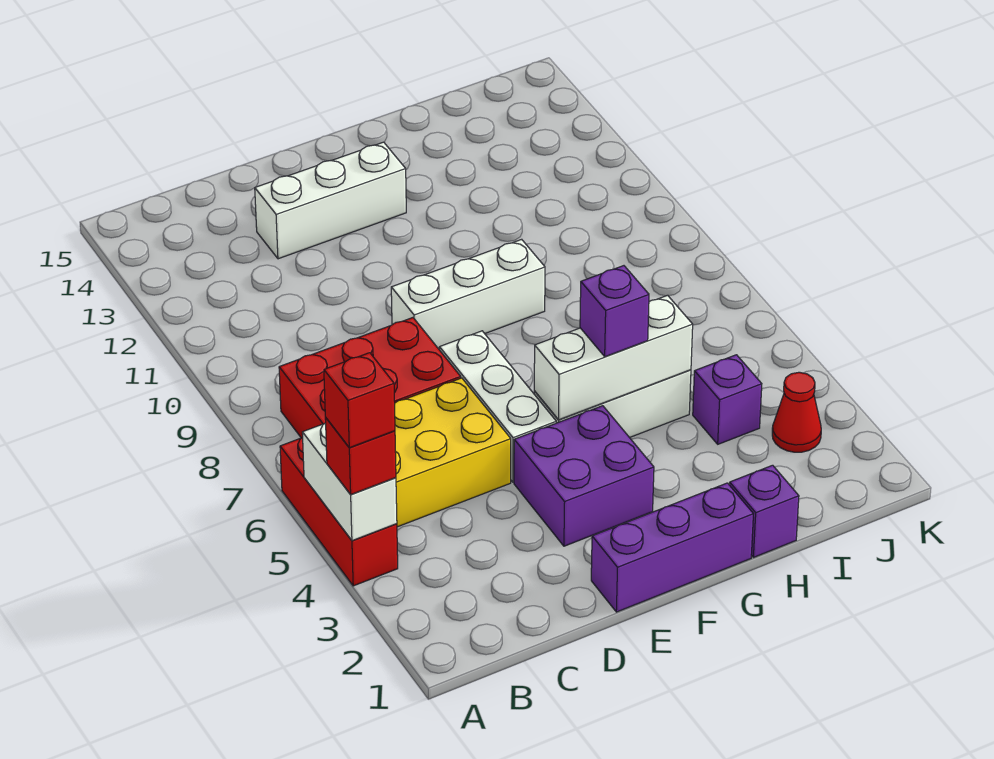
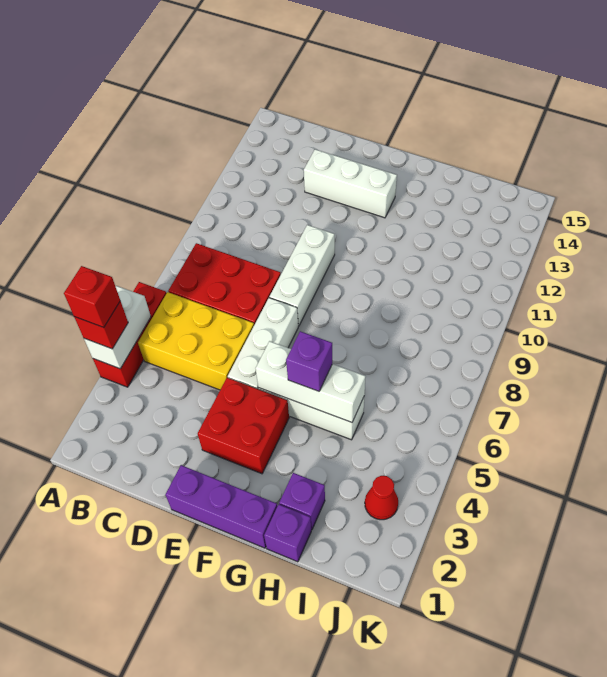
purple 2x2 brick [514,406,654,546] -> red 2x2 brick [198,378,289,474]
white 1x3 brick [391,239,545,350] -> white 1x3 brick turned to [270,225,335,326]
purple 1x1 brick [693,355,762,444] -> purple 1x1 brick moved to [279,473,325,530]

